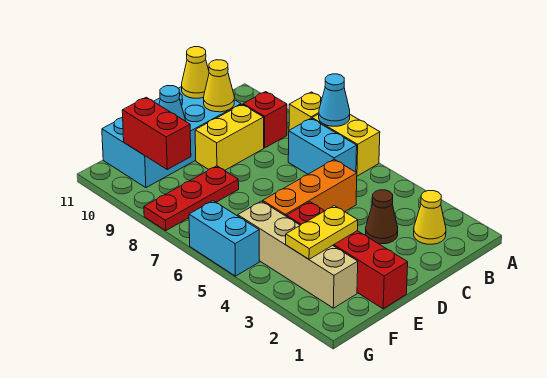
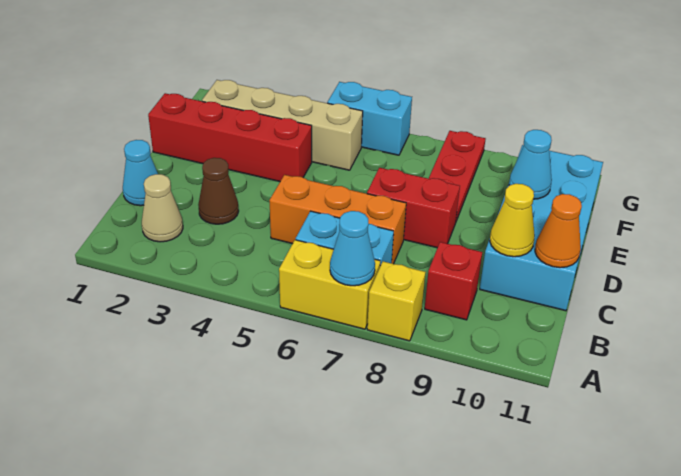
yellow 1x1 cone [414,191,446,244] -> tan 1x1 cone [142,174,183,242]
none -> cyan 1x1 cone [123,140,158,206]
orange 1x3 brick [263,159,357,216] -> orange 1x3 brick turned to [269,175,406,264]
yellow 1x2 brick [195,105,264,170] -> none
yellow 1x1 cone [182,47,209,98] -> orange 1x1 cone [535,194,582,268]
yellow 1x2 plate [286,206,358,259] -> none
red 1x2 brick [122,97,191,169] -> red 1x2 brick moved to [367,168,460,248]

